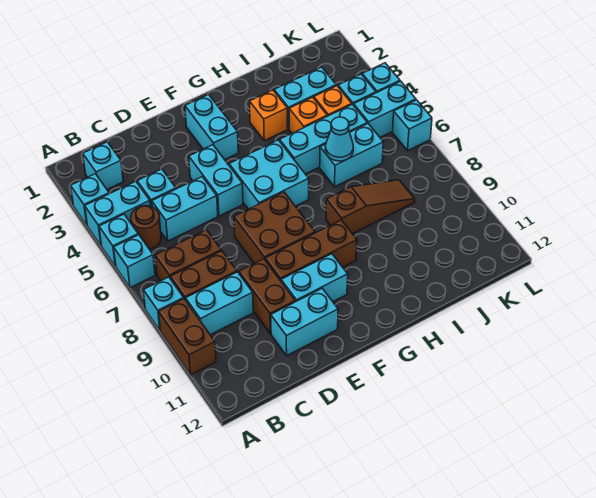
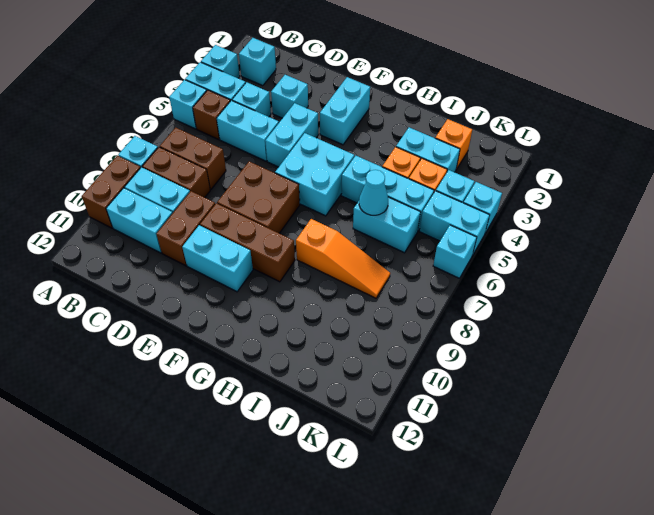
cyan 1x1 brick [114,235,155,288] -> cyan 1x1 brick moved to [271,75,308,118]
brown 1x1 round brick [131,206,161,249] -> brown 1x1 brick [193,90,230,139]
cyan 1x2 brick [271,288,338,356] -> cyan 1x2 brick moved to [106,188,173,253]
orange 1x1 brick [250,90,288,141] -> orange 1x1 brick moved to [435,119,472,169]
brown 1x3 slope [326,180,415,234] -> orange 1x3 slope [296,219,390,298]

